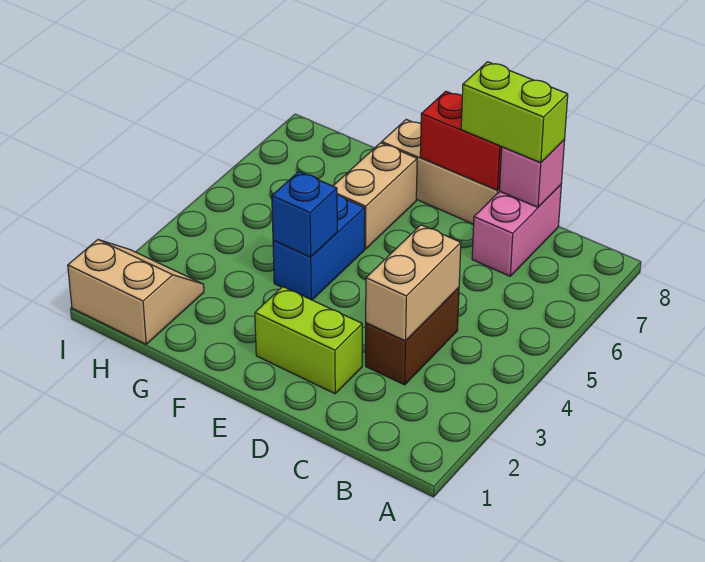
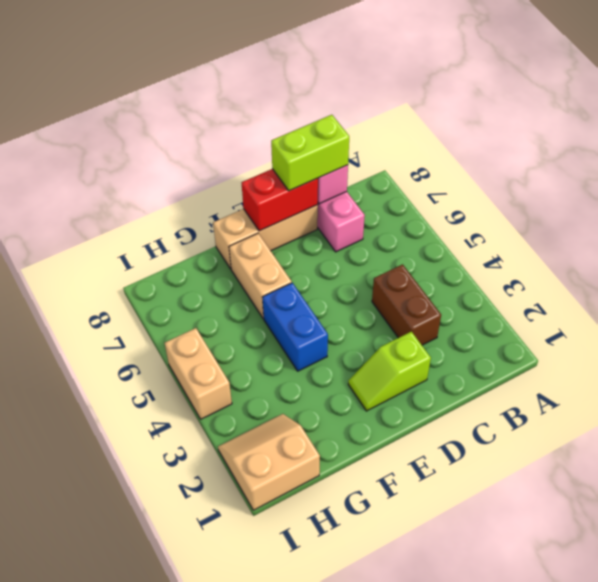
tan 1x2 brick [366,225,461,341] -> tan 1x2 brick moved to [165,328,232,419]
lime 1x2 brick [255,287,362,394] -> lime 1x2 slope [348,331,431,411]
blue 1x1 brick [272,172,337,257] -> none

